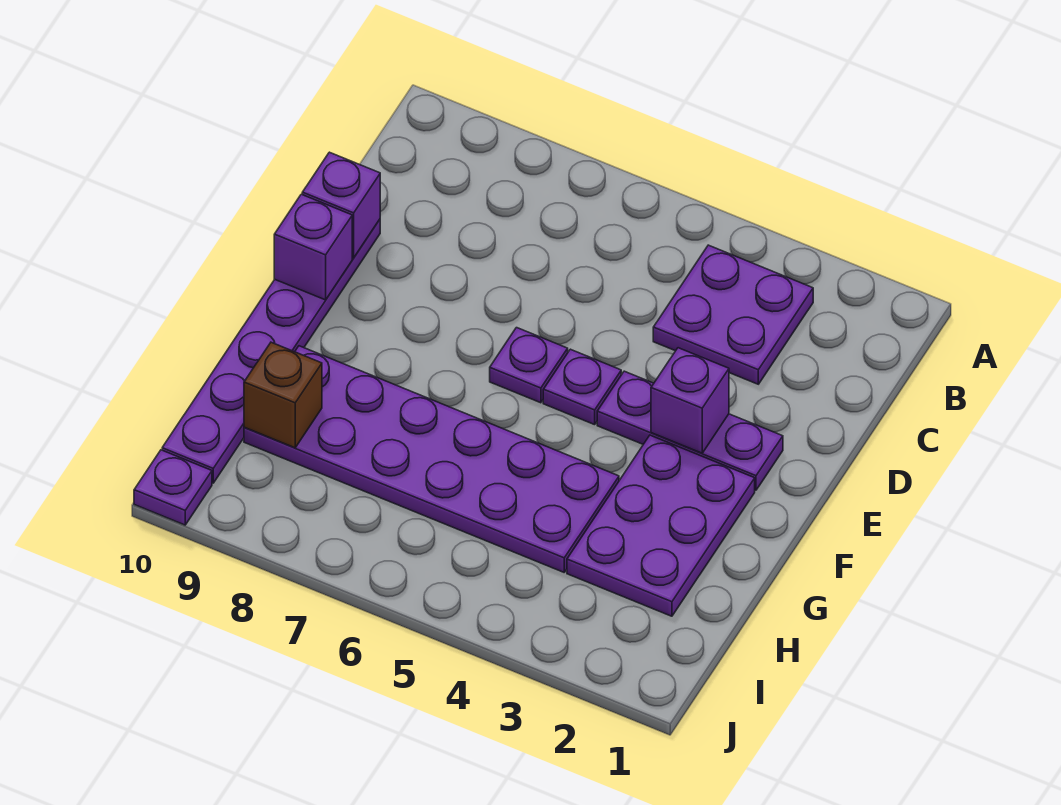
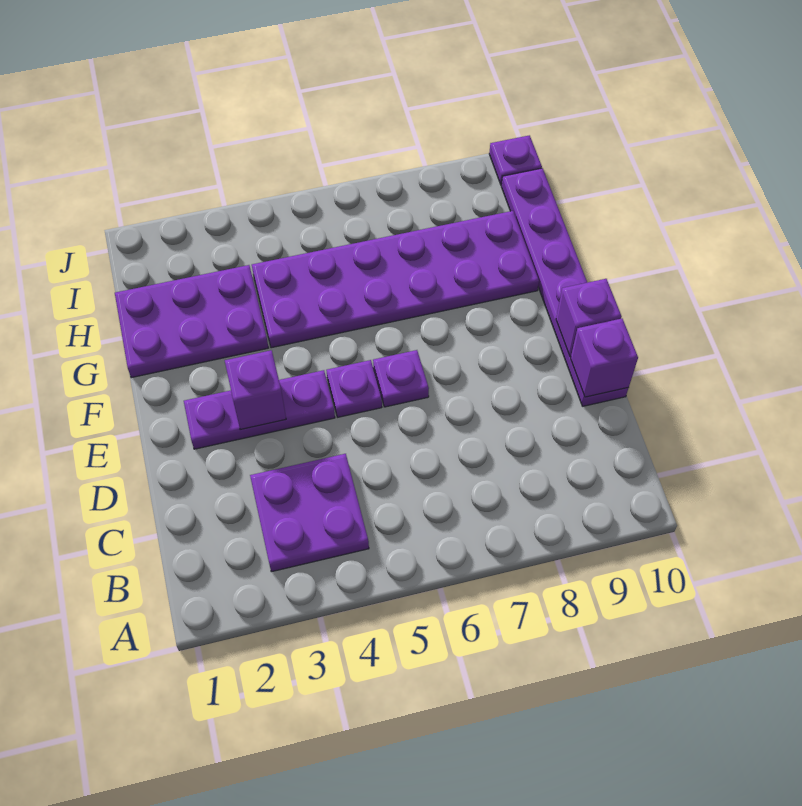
purple 2x3 plate [567,435,755,616] -> purple 2x3 plate turned to [115,265,269,378]
brown 1x1 brick [244,342,322,448] -> none

